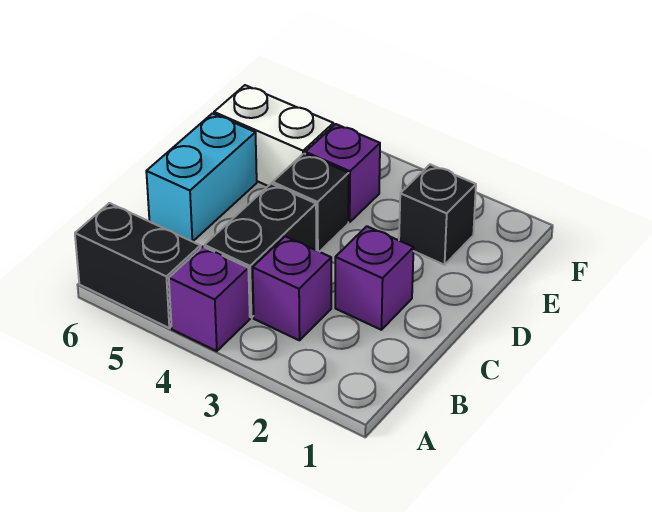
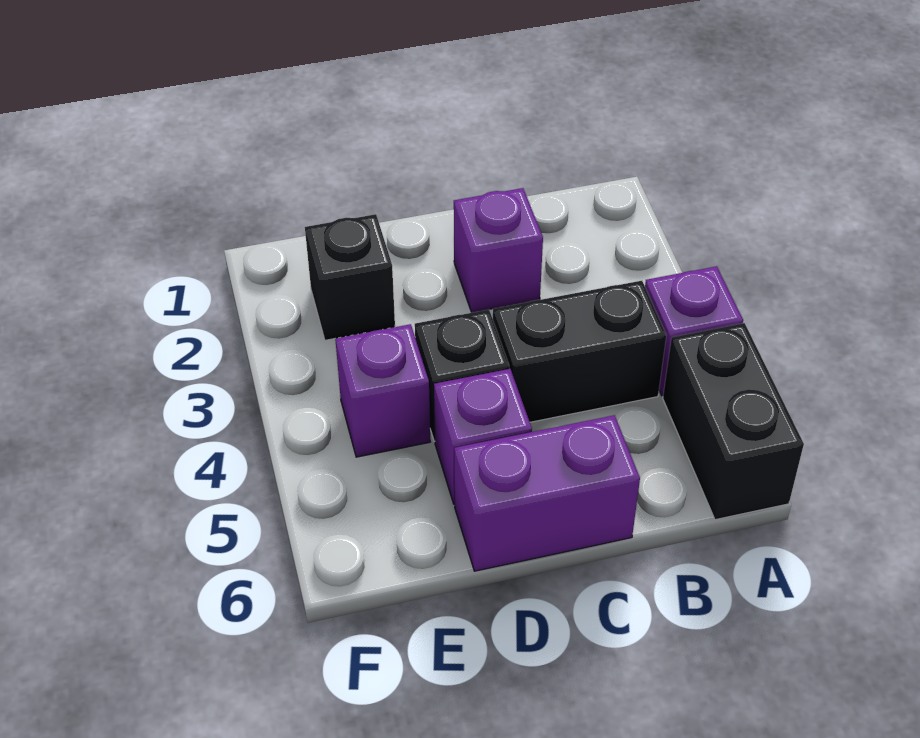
purple 1x1 brick [252,236,331,340] -> purple 1x1 brick moved to [434,369,532,504]
cyan 1x2 brick [146,113,257,242] -> purple 1x2 brick [454,415,640,571]
white 1x2 brick [214,85,333,186] -> none

